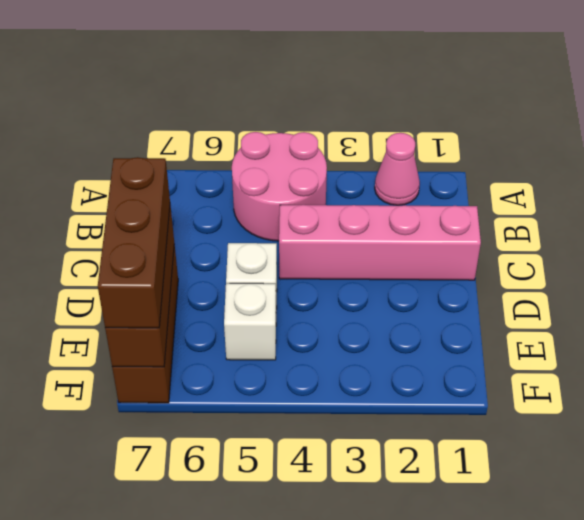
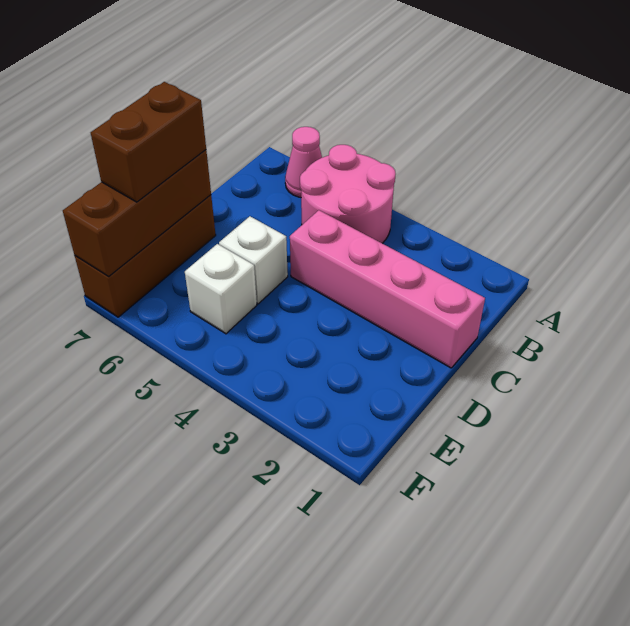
pink 1x1 cone [375,133,420,205] -> pink 1x1 cone moved to [285,127,322,197]
brown 1x3 brick [98,157,170,328] -> brown 1x2 brick [91,82,206,202]

